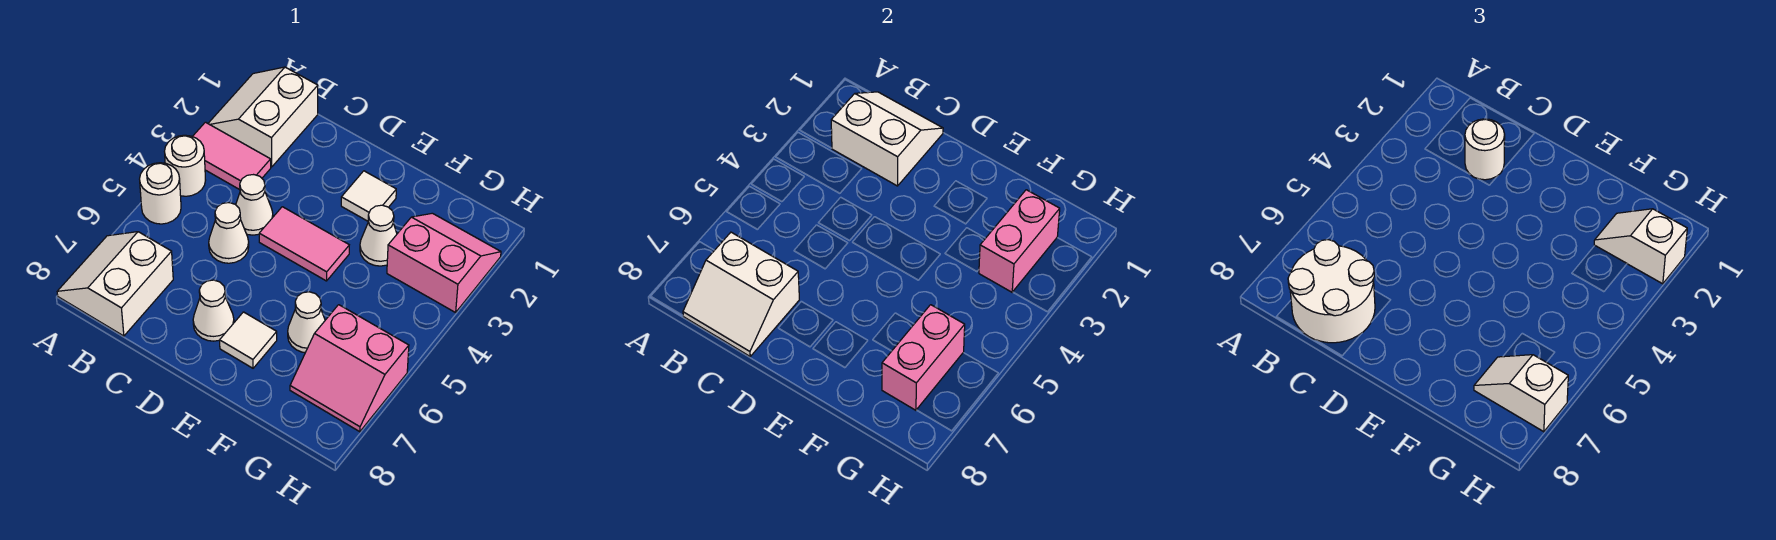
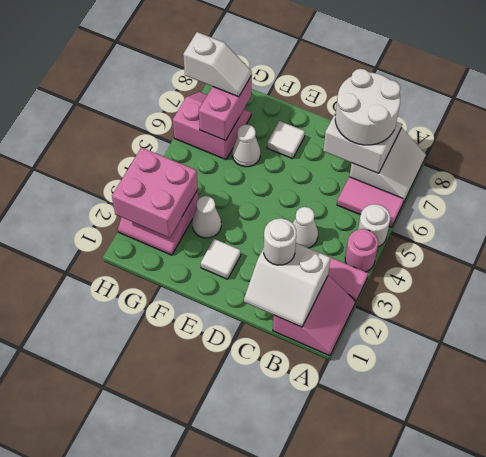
white 2x2 slope [208,67,318,167] -> pink 2x2 slope [273,275,355,356]
white 1x1 round brick [164,135,205,196] -> pink 1x1 round brick [345,229,378,272]
white 1x1 cone [209,203,249,263] -> none
pink 1x2 tile [259,207,349,281] -> pink 1x2 tile moved to [337,177,404,227]
white 1x1 cone [193,280,234,341] -> none
pink 1x2 brick [979,190,1060,292] -> pink 2x2 brick [112,147,198,238]
white 1x2 slope [1594,209,1687,284] -> none

